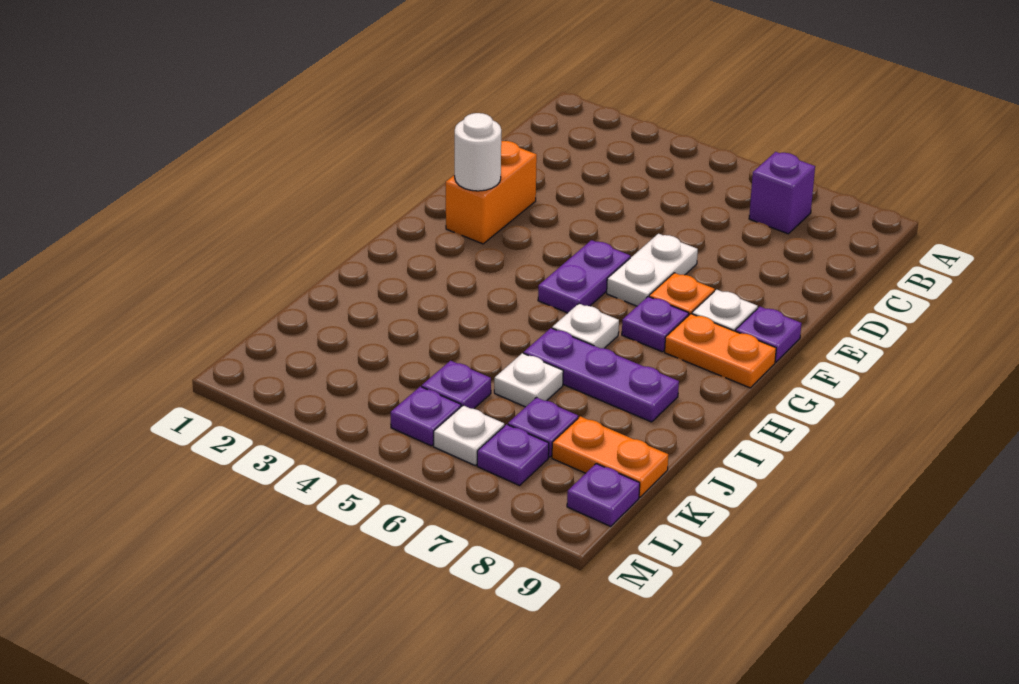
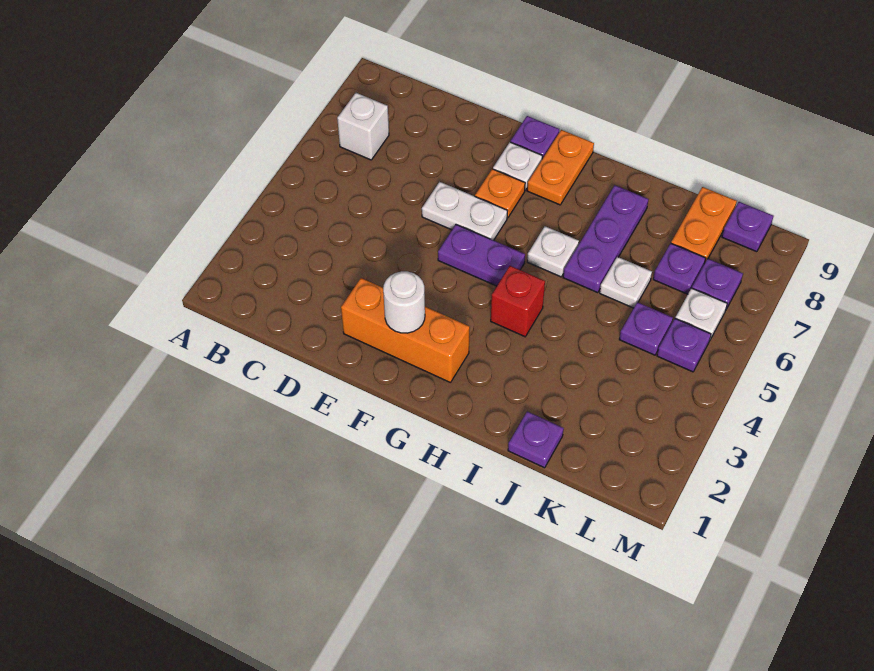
purple 1x1 brick [749,152,815,234] -> white 1x1 brick [337,93,389,160]
orange 1x2 brick [446,141,537,244] -> orange 1x3 brick [341,278,470,383]
purple 1x1 plate [622,297,689,352] -> purple 1x1 plate moved to [508,412,564,468]
none -> red 1x1 brick [491,266,545,337]

